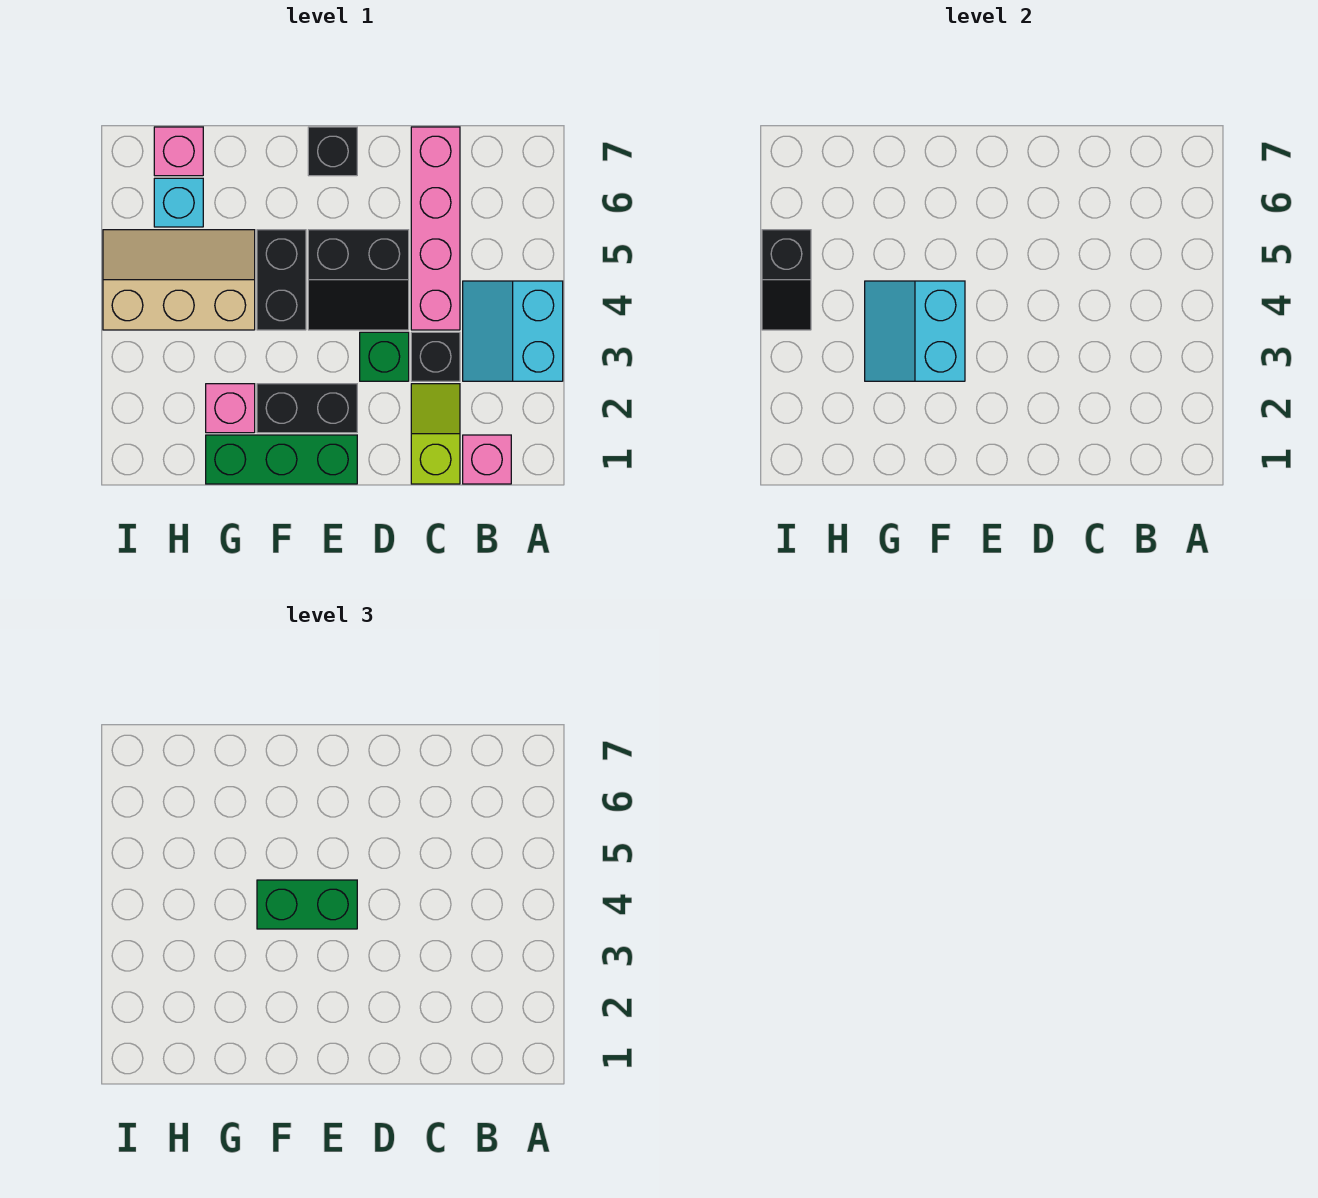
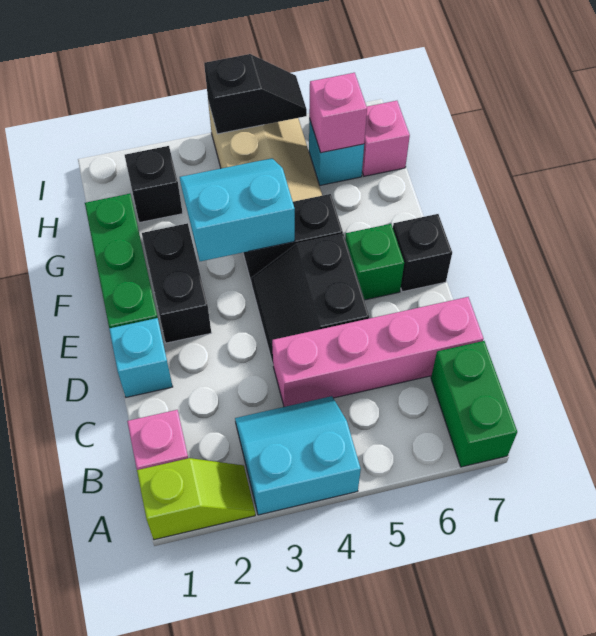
lime 1x2 slope [411,384,460,484] -> lime 1x2 slope moved to [137,458,255,540]
black 1x1 brick [411,332,460,381] -> black 1x1 brick moved to [125,146,183,223]
none -> cyan 1x1 brick [109,318,173,397]
green 1x1 brick [360,332,409,381] -> green 1x1 brick moved to [345,224,404,300]
green 1x2 brick [257,880,357,929] -> green 1x2 brick moved to [431,341,517,467]
pink 1x1 brick [206,384,255,433] -> pink 1x1 brick moved to [309,73,367,153]
black 1x2 slope [762,230,811,330] -> black 1x2 slope turned to [204,54,307,134]

